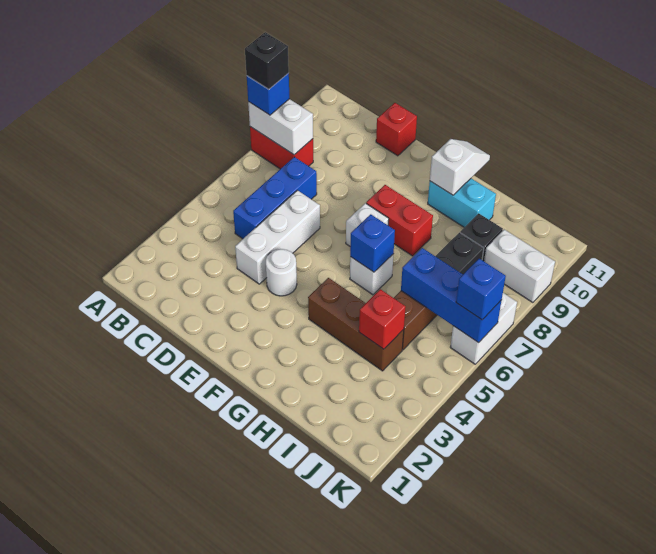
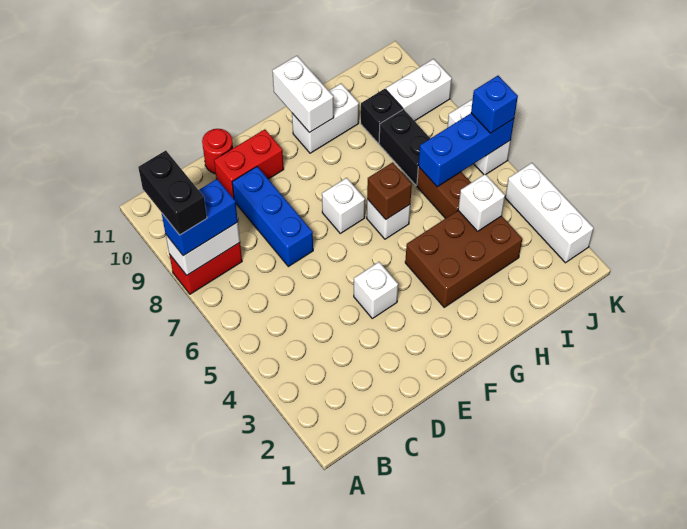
blue 1x1 brick [247,73,290,115] -> blue 1x2 brick [162,179,238,256]
black 1x1 brick [245,32,289,89] -> black 1x2 brick [138,151,207,235]
blue 1x3 brick [233,157,317,239] -> blue 1x3 brick moved to [232,167,313,267]
white 1x3 brick [235,190,320,284] -> white 1x3 brick moved to [505,163,594,263]
red 1x1 brick [376,103,417,156] -> red 1x1 round brick [202,129,233,174]
white 1x1 round brick [266,249,297,296] -> white 1x1 brick [354,262,398,318]
red 1x2 brick [366,185,433,256] -> red 1x2 brick moved to [214,129,284,199]
brown 1x3 brick [308,278,404,371] -> brown 2x3 brick [405,211,522,307]
blue 1x1 brick [350,214,395,272] -> brown 1x1 brick [367,162,412,219]
cyan 1x2 brick [428,179,496,227] -> white 1x2 brick [292,84,359,153]
white 1x2 slope [430,139,490,195] -> white 1x2 brick [272,56,334,133]
red 1x1 brick [359,289,406,349] -> white 1x1 brick [458,174,505,231]

